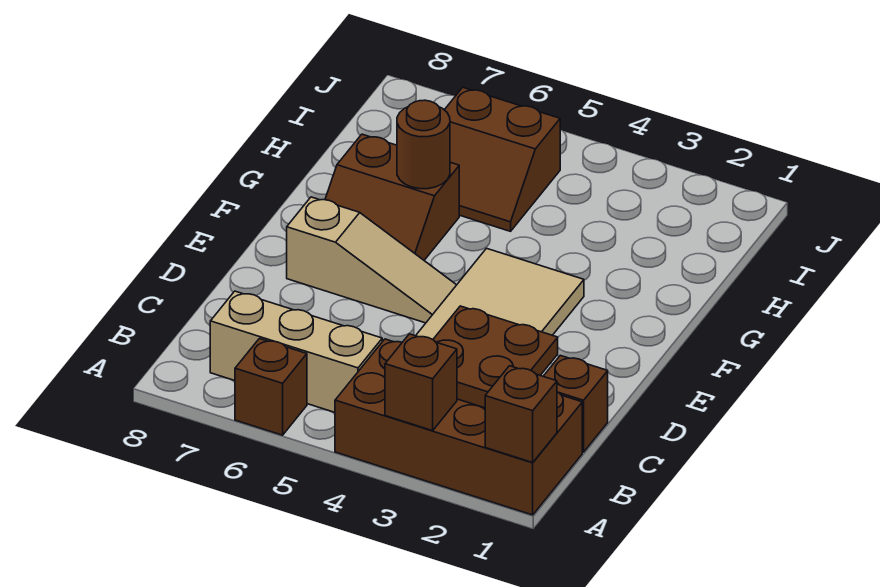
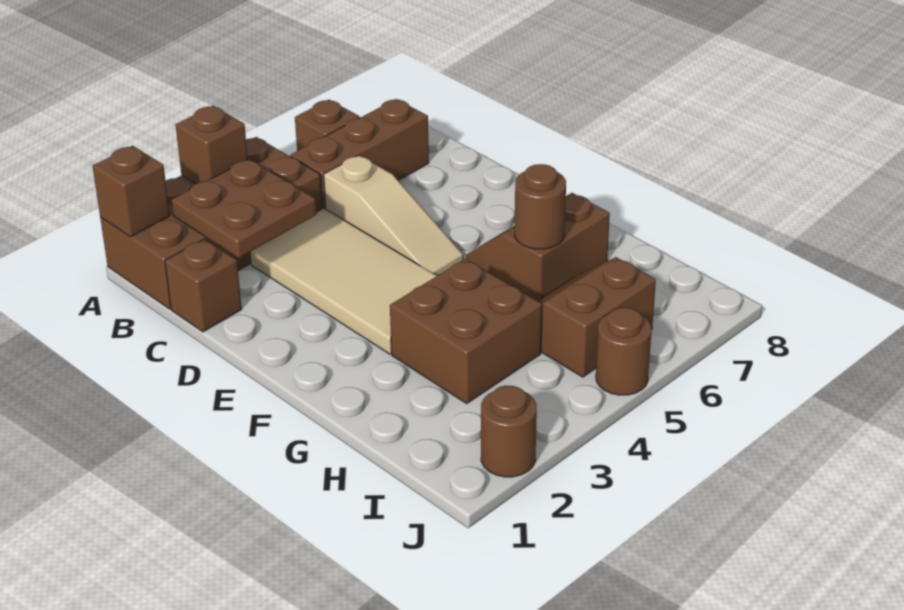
tan 1x3 brick [210,291,382,412] -> brown 1x3 brick [290,99,429,209]
tan 1x3 slope [287,197,456,323] -> tan 1x3 slope turned to [324,155,463,276]
none -> brown 2x2 brick [390,259,542,403]
none -> brown 1x1 round brick [481,386,537,477]
none -> brown 1x1 round brick [596,308,652,395]

